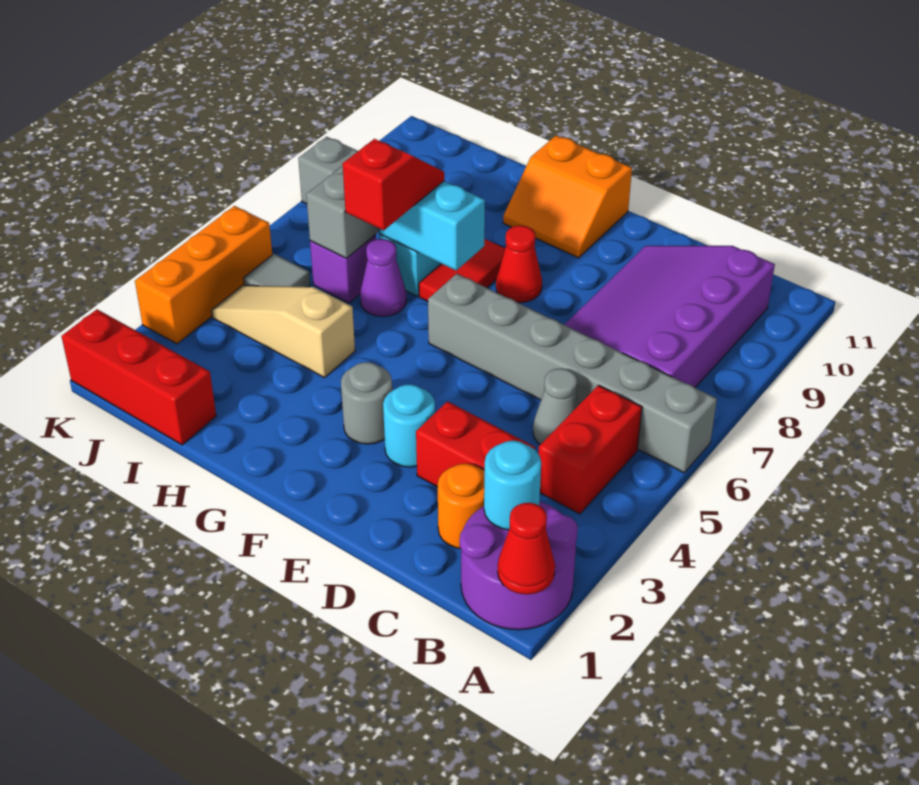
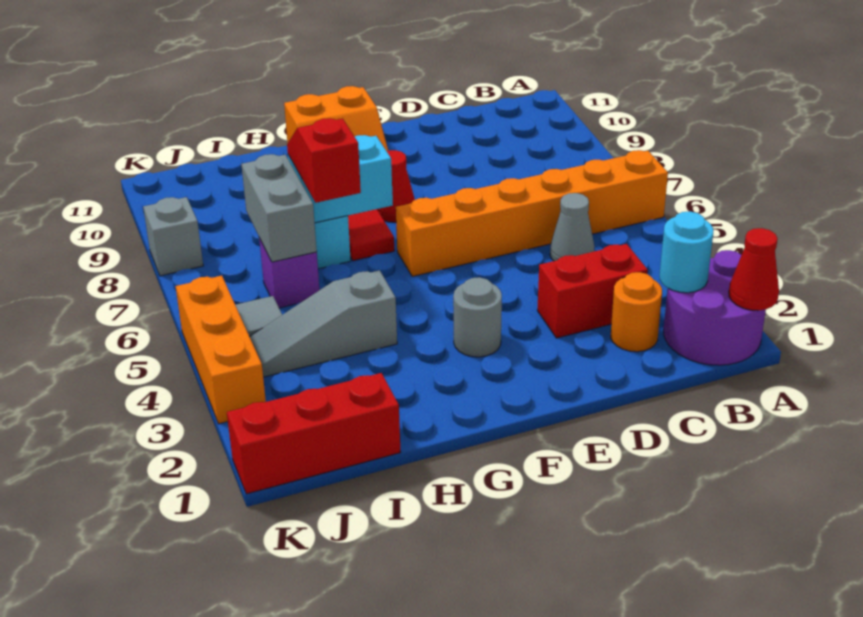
grey 1x6 brick [428,274,717,473] -> orange 1x6 brick [396,150,668,277]
red 1x2 brick [538,385,642,514] -> none
purple 3x4 slope [564,246,775,387] -> none
cyan 1x1 round brick [383,384,435,467] -> none
tan 1x3 slope [212,285,355,378] -> grey 1x3 slope [250,270,397,377]
purple 1x1 cone [360,239,407,316] -> none

